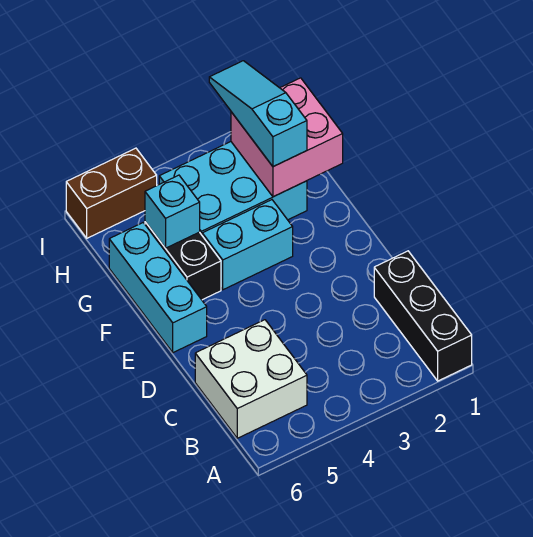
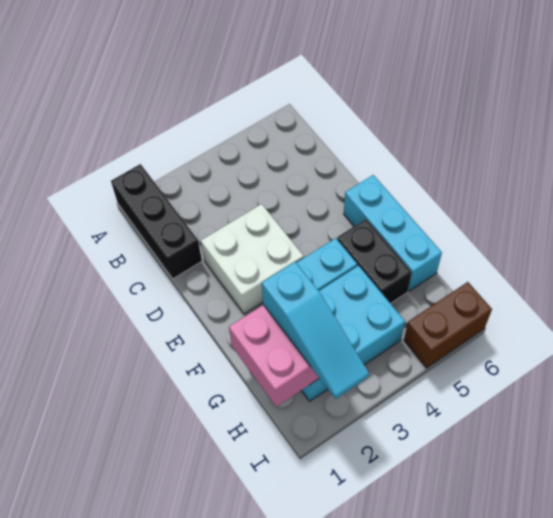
white 2x2 brick [195,320,307,438] -> white 2x2 brick moved to [201,204,304,314]
cyan 1x1 brick [145,175,200,248] -> none

